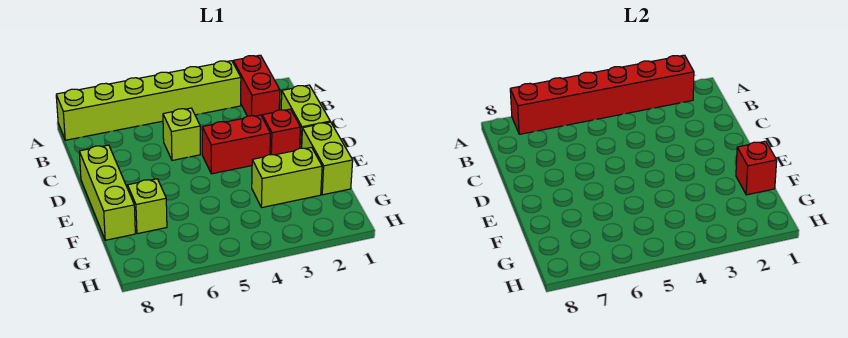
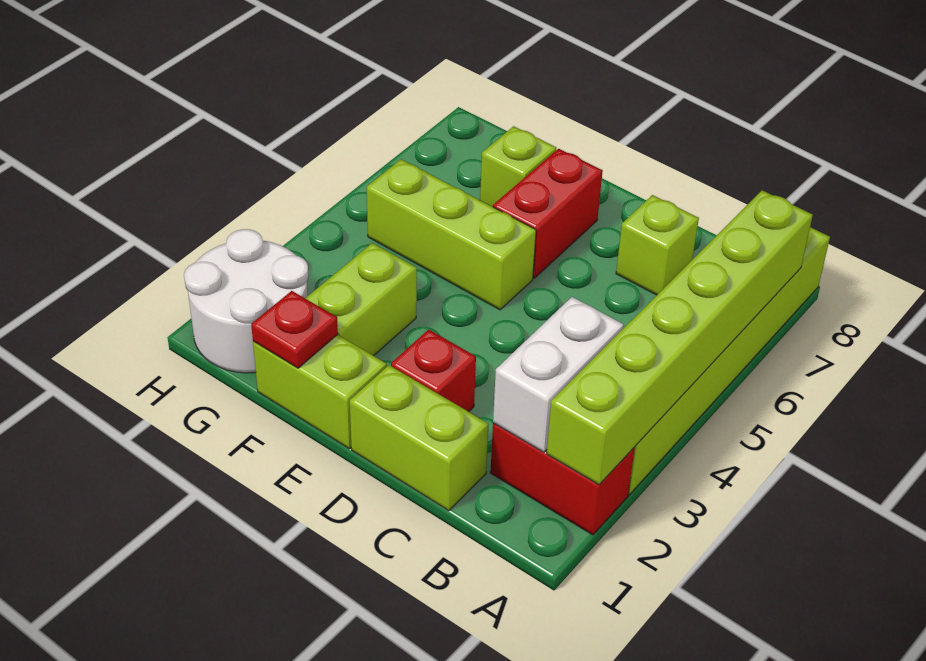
red 1x6 brick [510,55,694,134] -> lime 1x6 brick [547,190,813,485]
none -> white 1x2 brick [493,297,624,452]
lime 1x1 brick [163,108,200,160] -> lime 1x1 brick moved to [616,195,699,295]
red 1x2 brick [202,115,271,174] -> red 1x2 brick moved to [493,149,603,278]
lime 1x3 brick [79,145,135,240] -> lime 1x3 brick moved to [367,159,536,310]
red 1x1 brick [736,141,777,195] -> red 1x1 plate [251,291,338,368]
none -> white 2x2 round brick [184,229,309,373]

